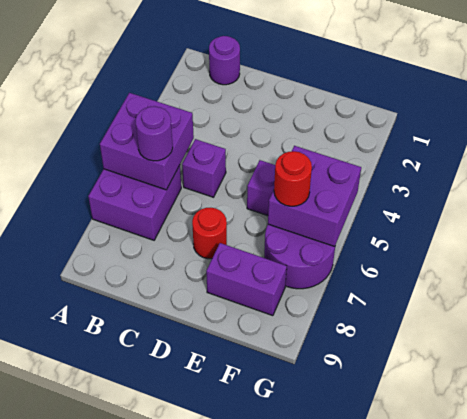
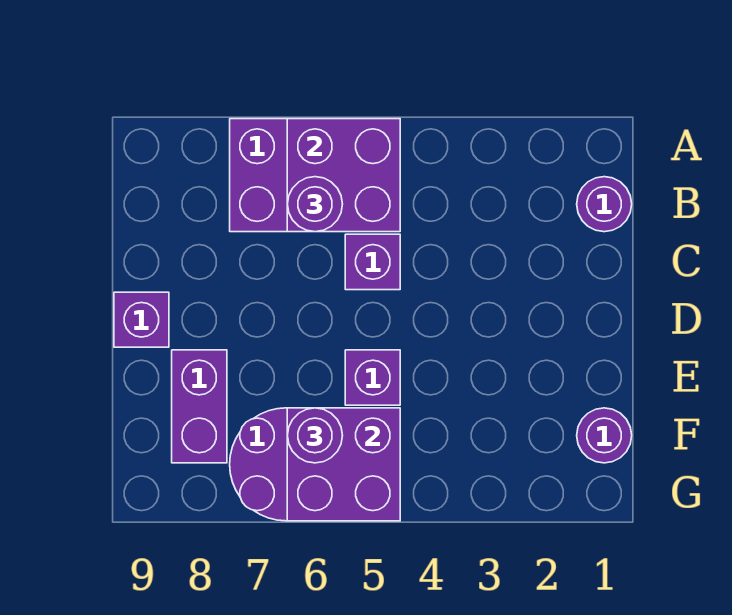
red 1x1 round brick [192,208,227,259] -> none
none -> purple 1x1 brick [114,292,169,347]
none -> purple 1x1 round brick [577,408,632,463]
red 1x1 round brick [274,151,312,206] -> purple 1x1 round brick [287,408,343,463]

